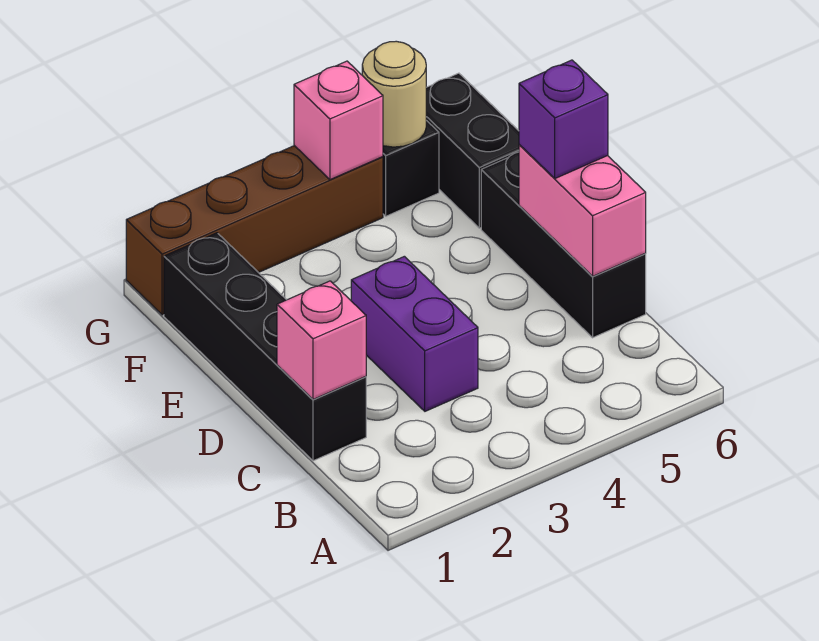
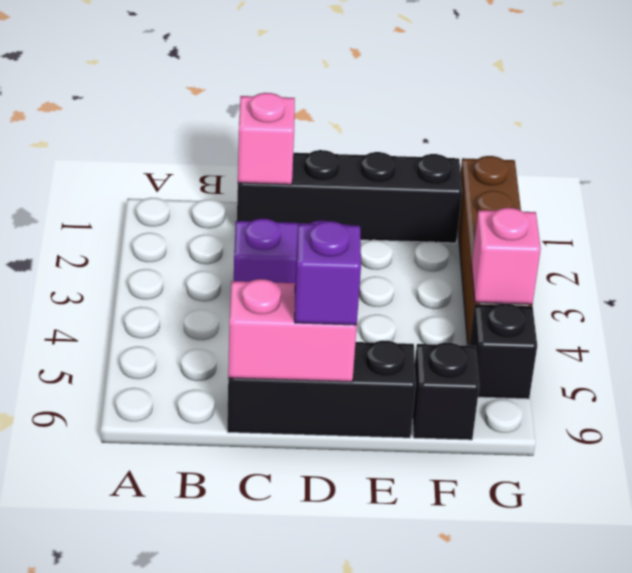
black 1x2 brick [426,73,519,228] -> black 1x1 brick [412,342,479,440]
tan 1x1 round brick [362,41,426,147] -> none

